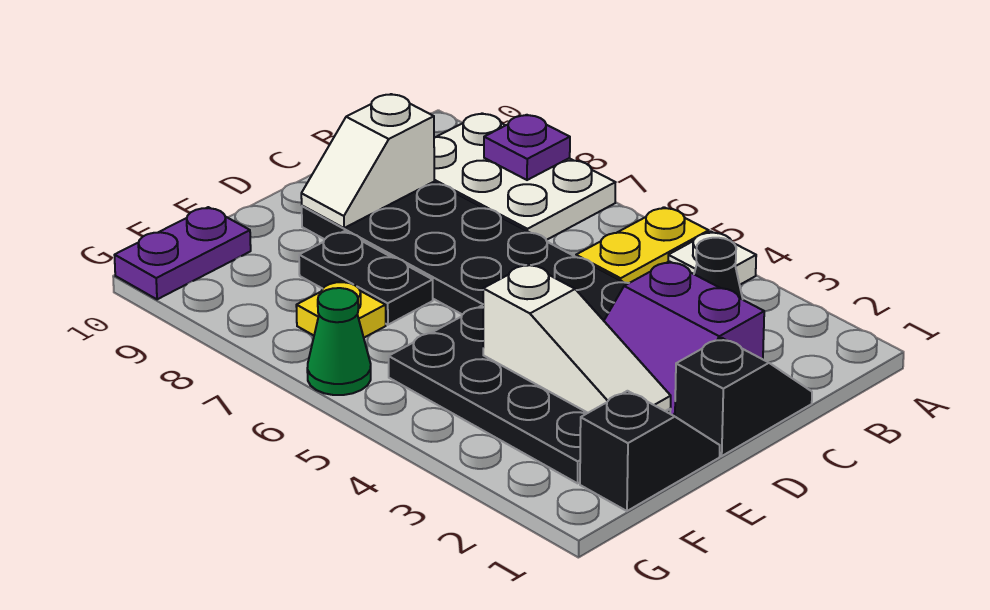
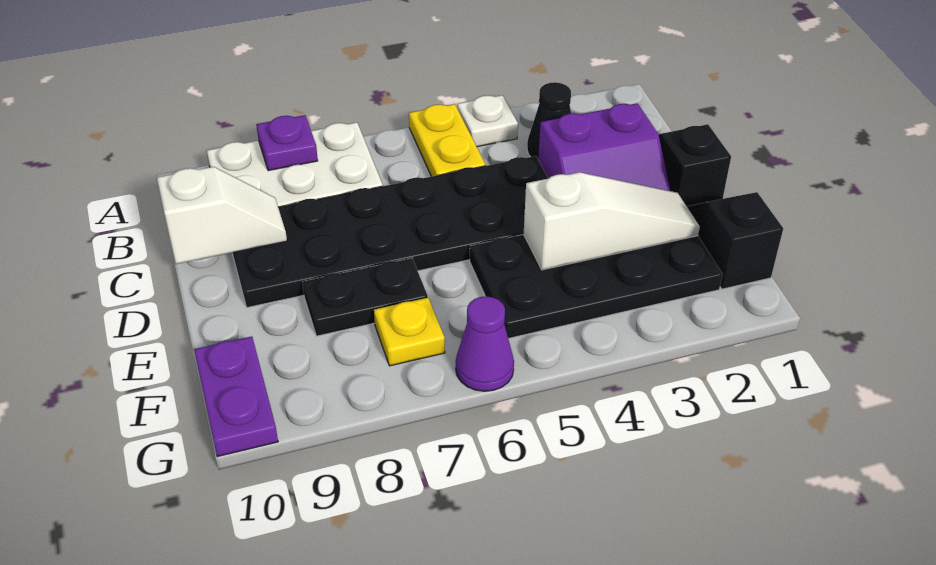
white 1x2 slope [301,94,434,228] -> white 1x2 slope turned to [157,167,287,264]
green 1x1 cone [307,288,371,395] -> purple 1x1 cone [456,296,514,391]

